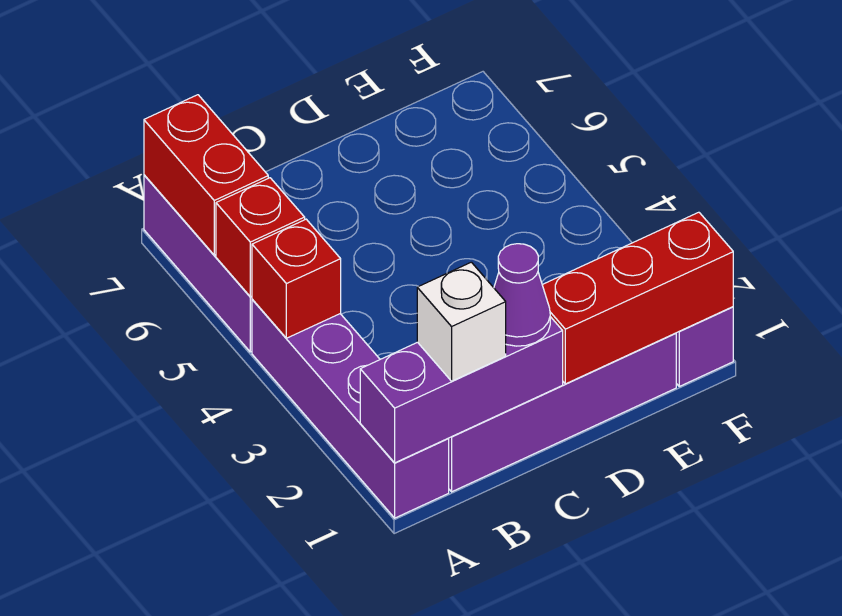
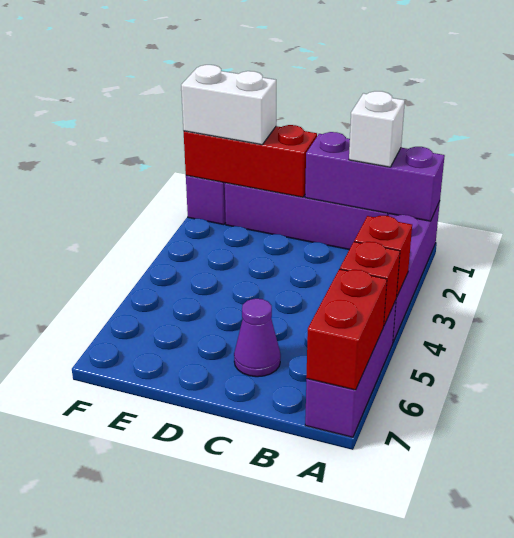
purple 1x1 cone [494,244,550,346] -> purple 1x1 cone moved to [234,299,281,377]
none -> white 1x2 brick [181,65,276,145]

